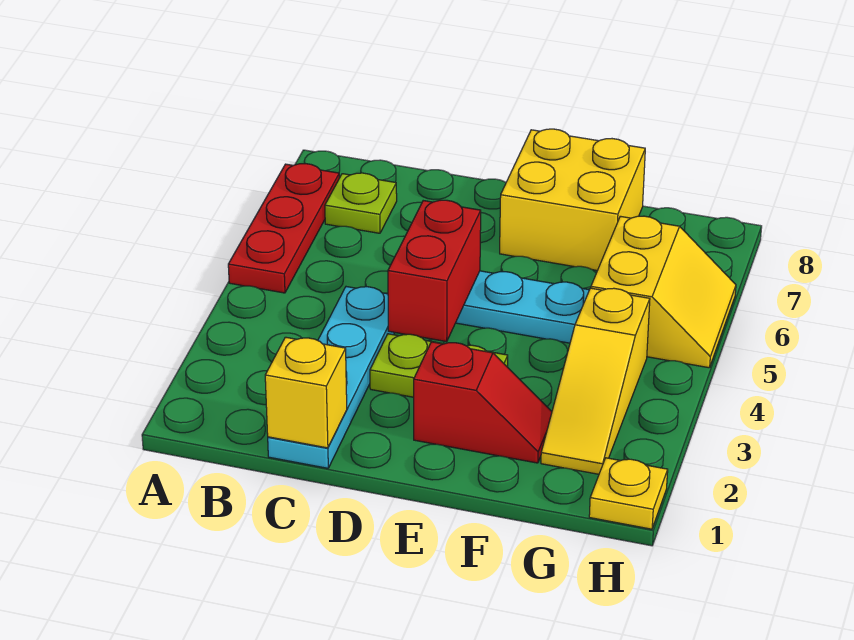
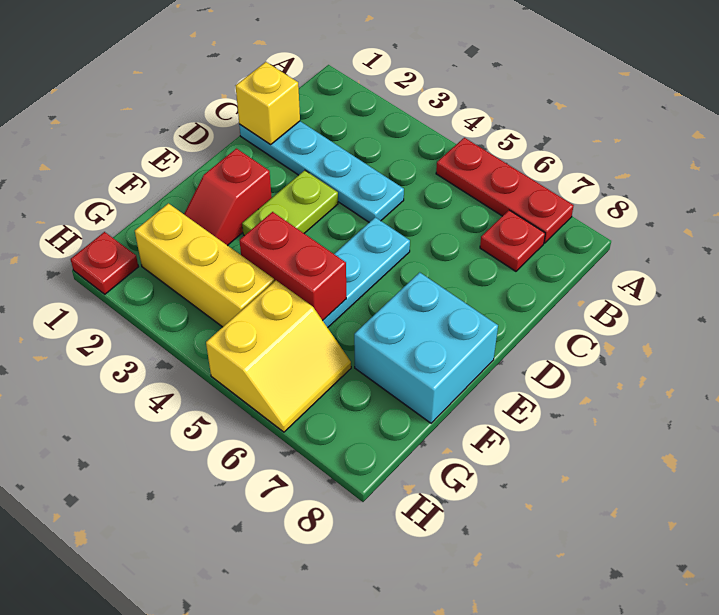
lime 1x1 plate [325,173,397,233] -> red 1x1 plate [480,210,545,271]
red 1x2 brick [388,200,481,342] -> red 1x2 brick moved to [239,212,346,320]
yellow 2x2 brick [500,129,645,271] -> cyan 2x2 brick [354,272,498,423]
yellow 1x3 slope [541,288,650,474] -> yellow 1x3 brick [135,203,274,327]
yellow 2x2 slope [591,216,736,368] -> yellow 2x2 slope turned to [206,281,351,432]
yellow 1x1 plate [589,458,668,529] -> red 1x1 plate [71,232,139,294]

